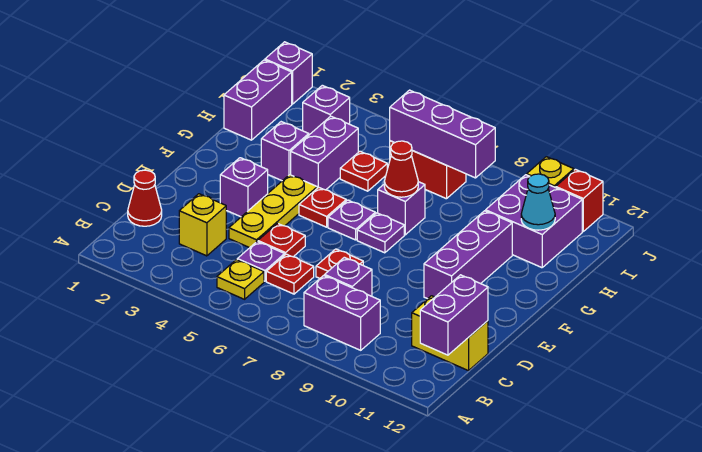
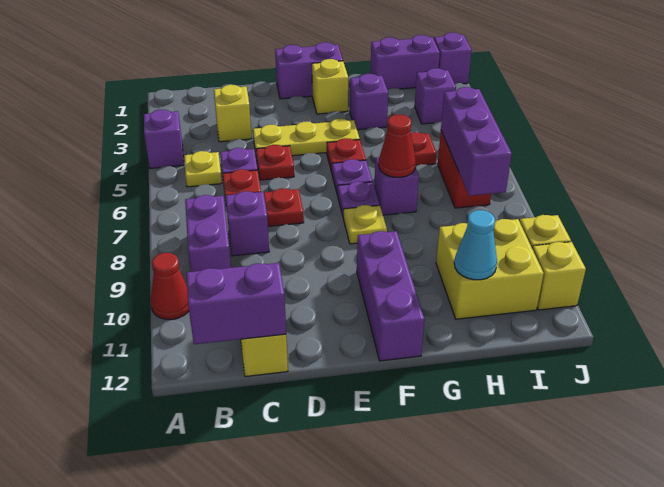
red 1x1 cone [128,170,162,226] -> red 1x1 cone moved to [150,253,189,319]
purple 1x1 brick [220,158,268,217] -> purple 1x1 brick moved to [144,110,184,168]
purple 1x3 brick [424,211,512,299] -> purple 1x3 brick turned to [357,231,425,361]
none -> yellow 1x1 brick [312,59,348,114]
none -> yellow 1x1 plate [344,205,387,244]
purple 1x2 brick [291,116,358,190] -> purple 1x2 brick moved to [275,42,343,99]
purple 2x2 brick [486,175,582,268] -> yellow 2x2 brick [436,219,544,319]
red 1x1 brick [556,169,603,231] -> yellow 1x1 brick [532,242,586,310]

